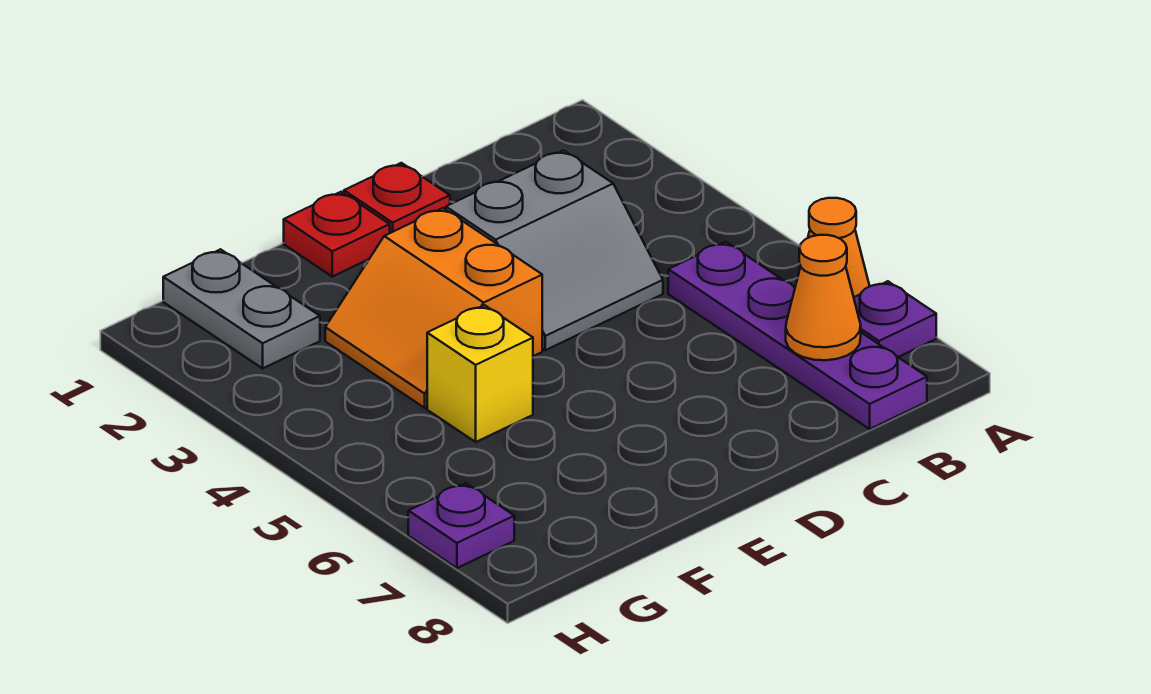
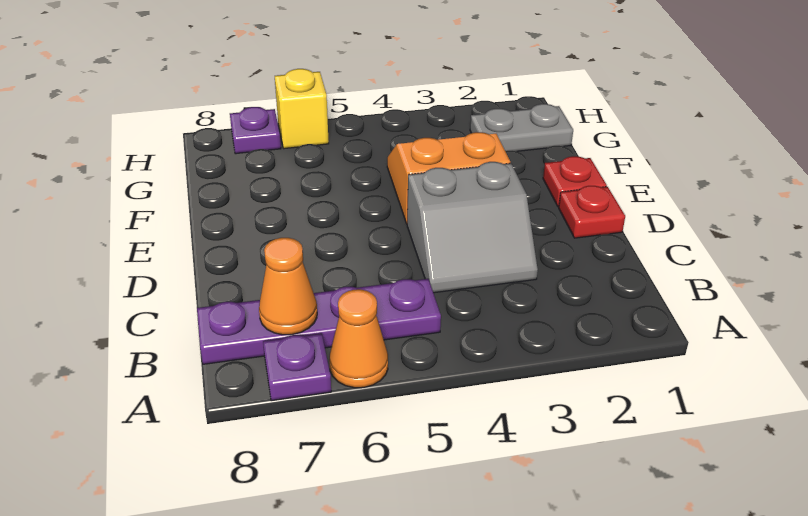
grey 2x2 slope [446,150,663,350] -> grey 2x2 slope turned to [407,162,538,293]
yellow 1x1 brick [427,305,533,442] -> yellow 1x1 brick moved to [275,69,329,149]

